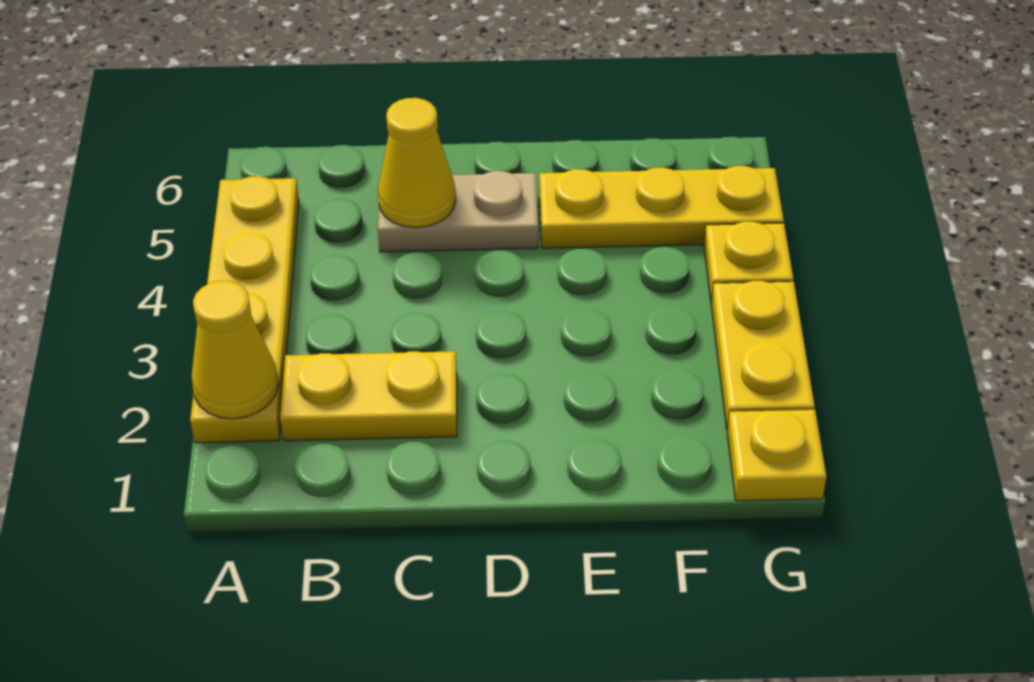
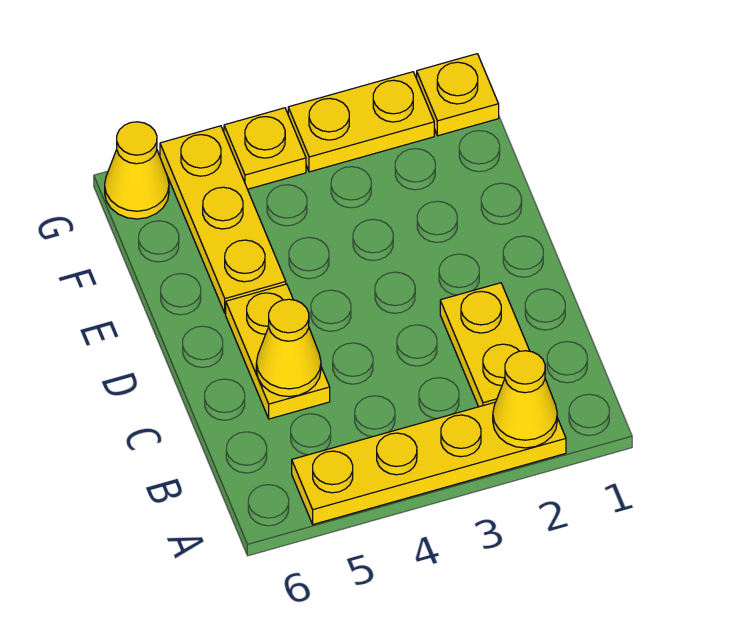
tan 1x2 plate [378,171,538,252] -> yellow 1x2 plate [226,284,330,419]
none -> yellow 1x1 cone [105,122,169,219]

